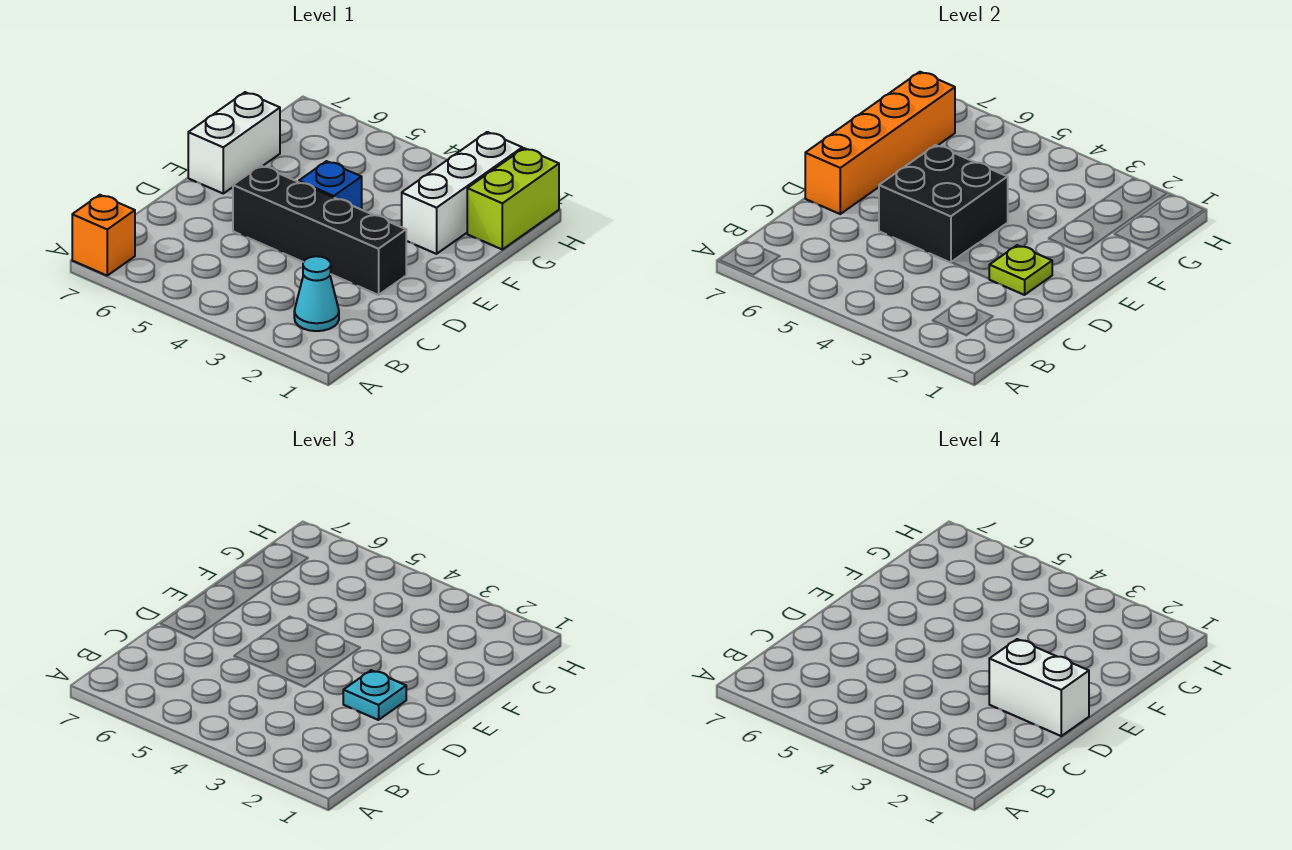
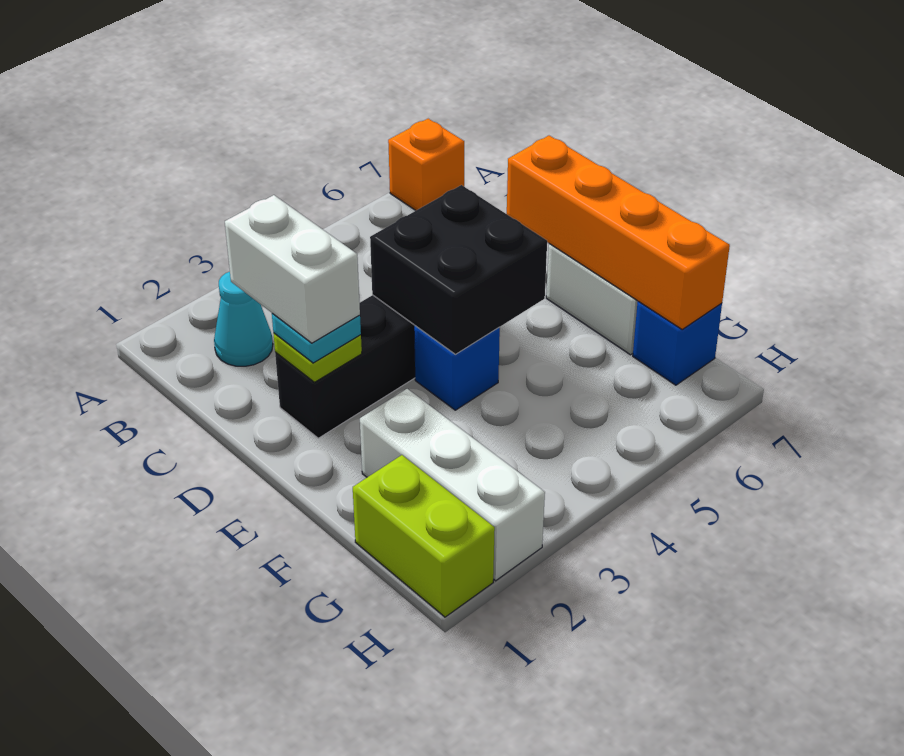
white 1x2 brick [989,639,1089,736] -> white 1x2 brick turned to [225,195,360,343]
none -> blue 1x1 brick [633,301,722,385]

